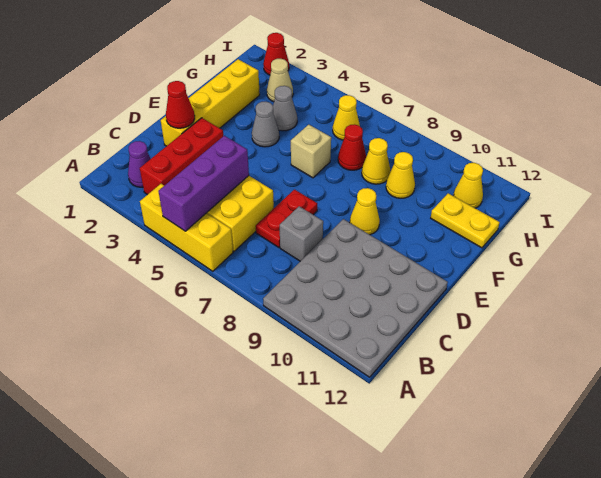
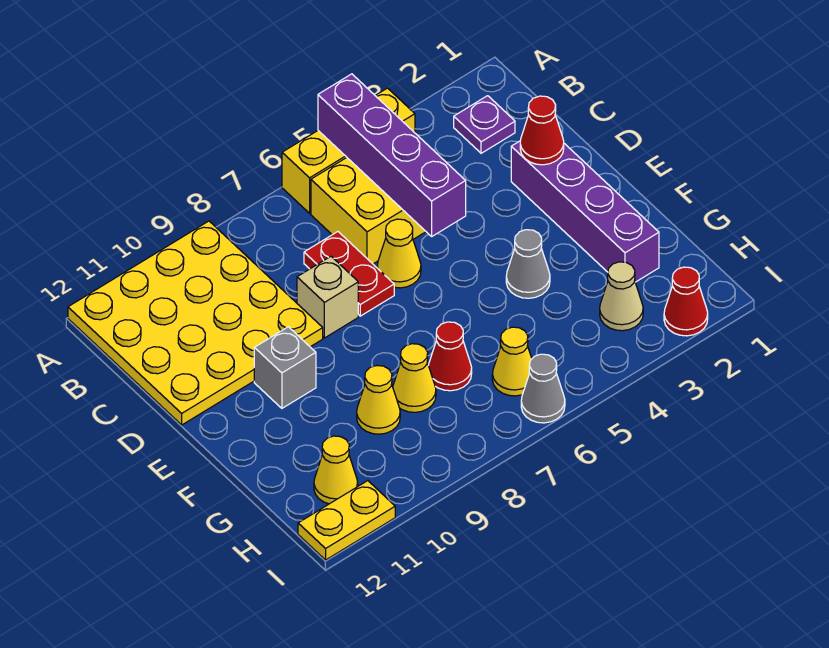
purple 1x3 brick [158,136,249,231] -> purple 1x4 brick [318,74,466,236]
grey 4x4 plate [263,219,448,377] -> yellow 4x4 plate [68,221,323,425]
purple 1x1 cone [128,141,151,187] -> purple 1x1 plate [454,96,515,153]
red 1x3 brick [140,118,223,195] -> none
grey 1x1 brick [280,206,323,261] -> grey 1x1 brick moved to [254,327,316,408]
yellow 1x4 brick [161,59,260,146] -> purple 1x4 brick [511,141,659,282]
yellow 1x1 cone [350,188,380,235] -> yellow 1x1 cone moved to [377,219,421,288]
tan 1x1 brick [291,125,331,178] -> tan 1x1 brick moved to [297,256,358,338]
grey 1x1 cone [273,86,297,131] -> grey 1x1 cone moved to [521,354,565,423]
yellow 1x2 plate [431,193,500,248] -> yellow 1x2 plate moved to [298,481,395,560]

